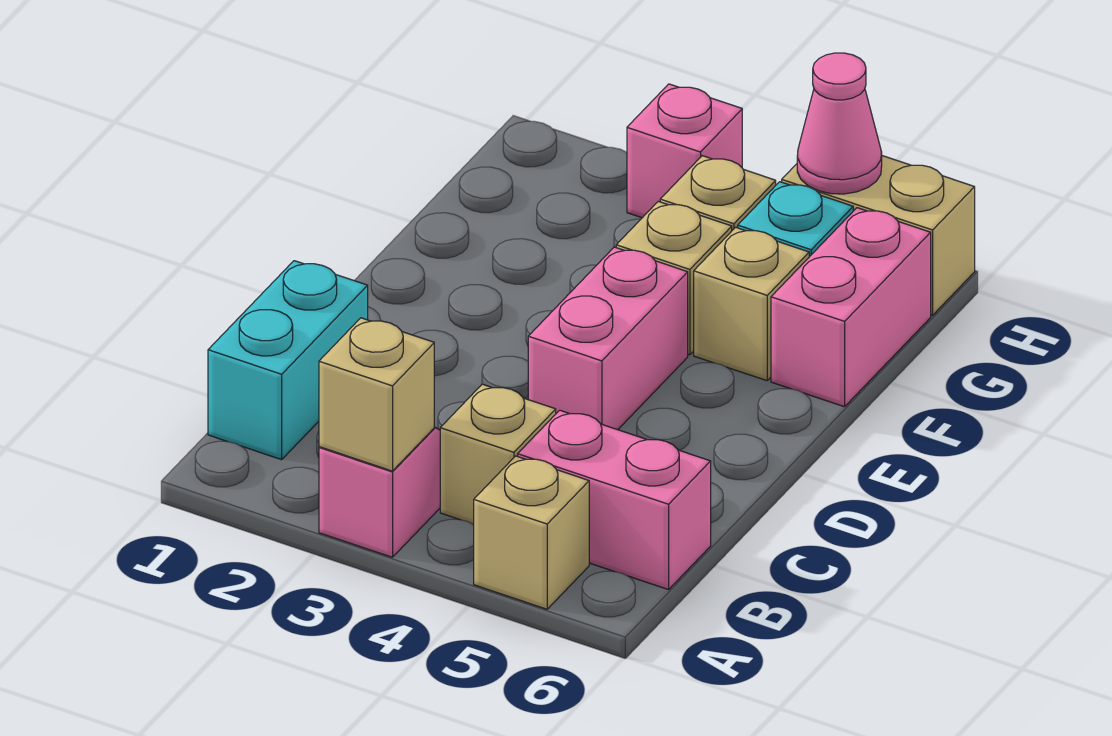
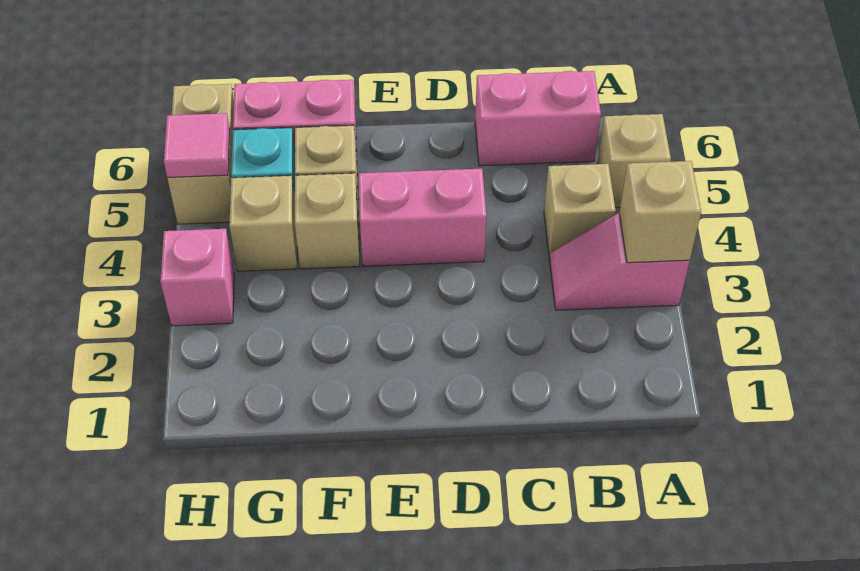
cyan 1x2 brick [208,261,368,460] -> none
pink 1x2 brick [518,410,711,590] -> pink 1x2 brick turned to [475,71,601,166]
pink 1x1 cone [797,53,882,194] -> pink 1x1 tile [164,113,230,177]

